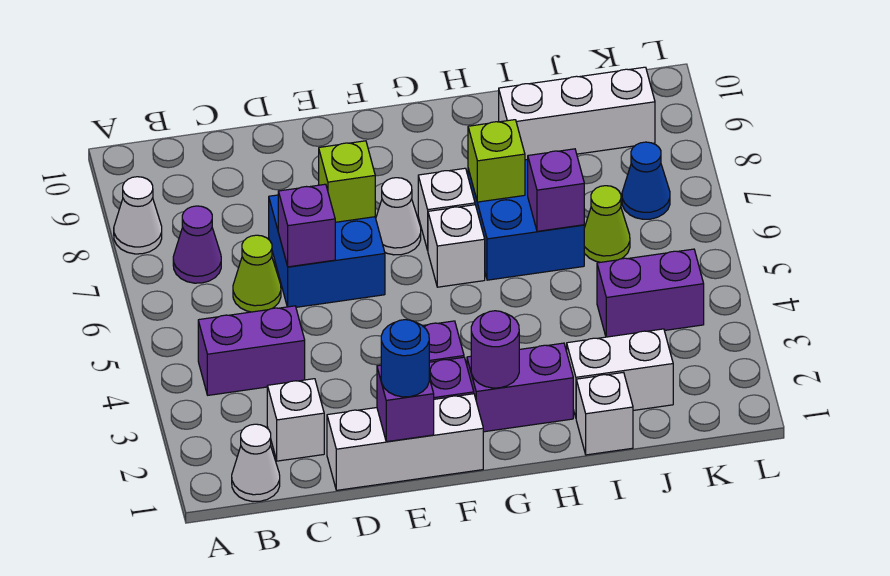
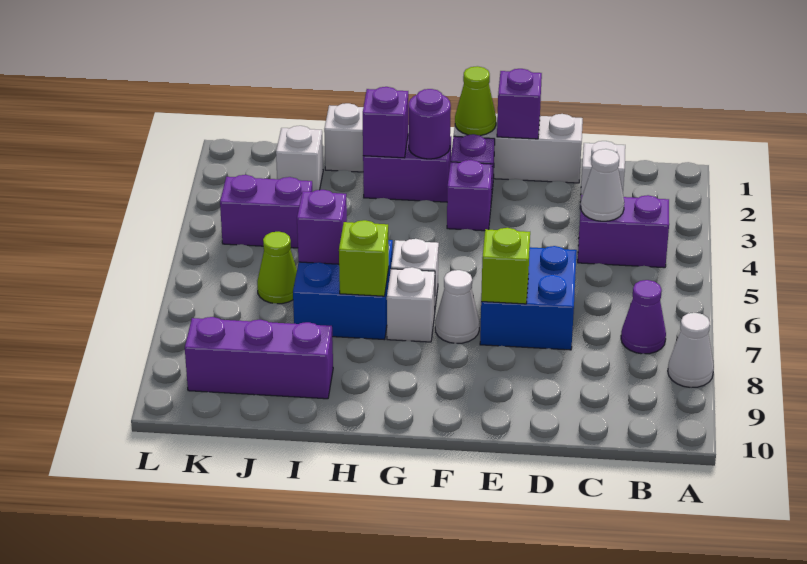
white 1x1 cone [232,424,280,501] -> white 1x1 cone moved to [581,149,624,221]
lime 1x1 cone [233,235,281,312] -> lime 1x1 cone moved to [455,66,496,136]
purple 1x1 brick [278,184,335,267] -> purple 1x1 brick moved to [363,87,408,158]
blue 1x1 round brick [381,320,429,397] -> none
white 1x2 brick [567,329,673,417] -> white 1x1 brick [276,126,323,192]
white 1x3 brick [499,67,655,160] -> purple 1x3 brick [185,317,333,399]
blue 1x1 cone [622,142,670,219] -> none

